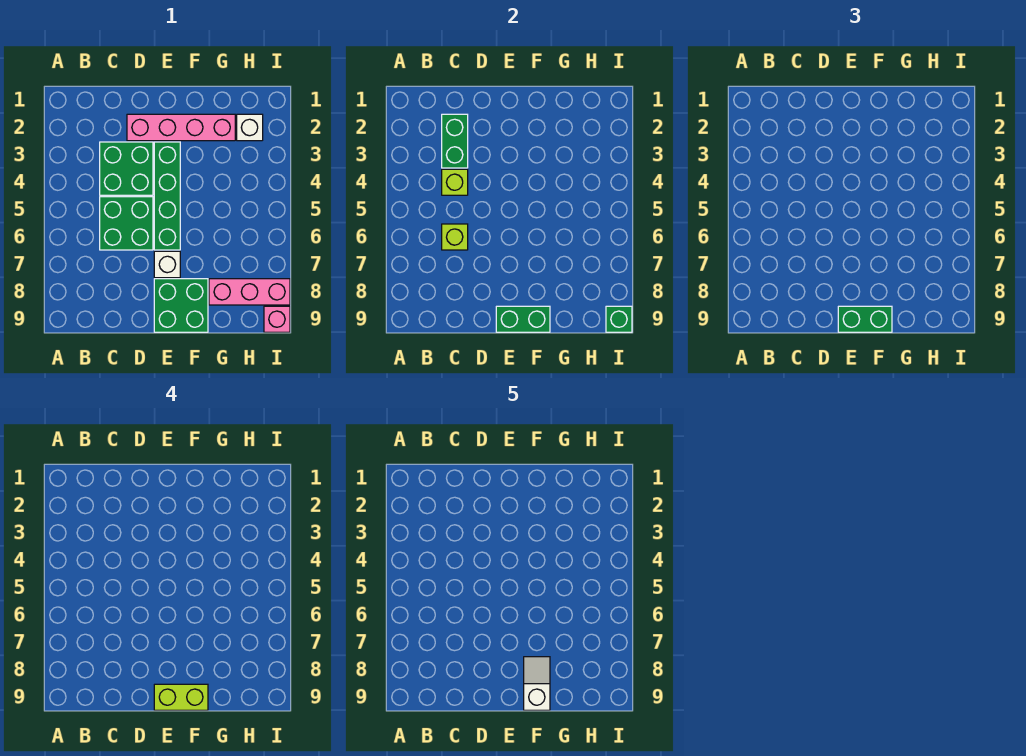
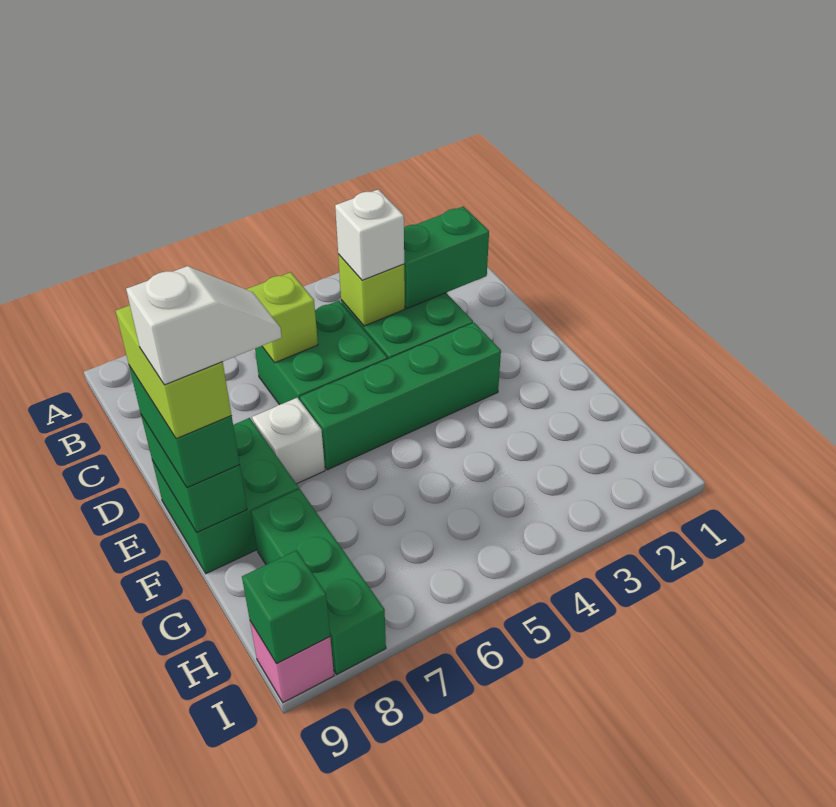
pink 1x4 brick [127,114,235,141] -> none
pink 1x3 brick [209,279,290,305] -> green 1x3 brick [251,489,386,674]
white 1x1 brick [237,114,263,141] -> white 1x1 brick moved to [335,189,404,280]

